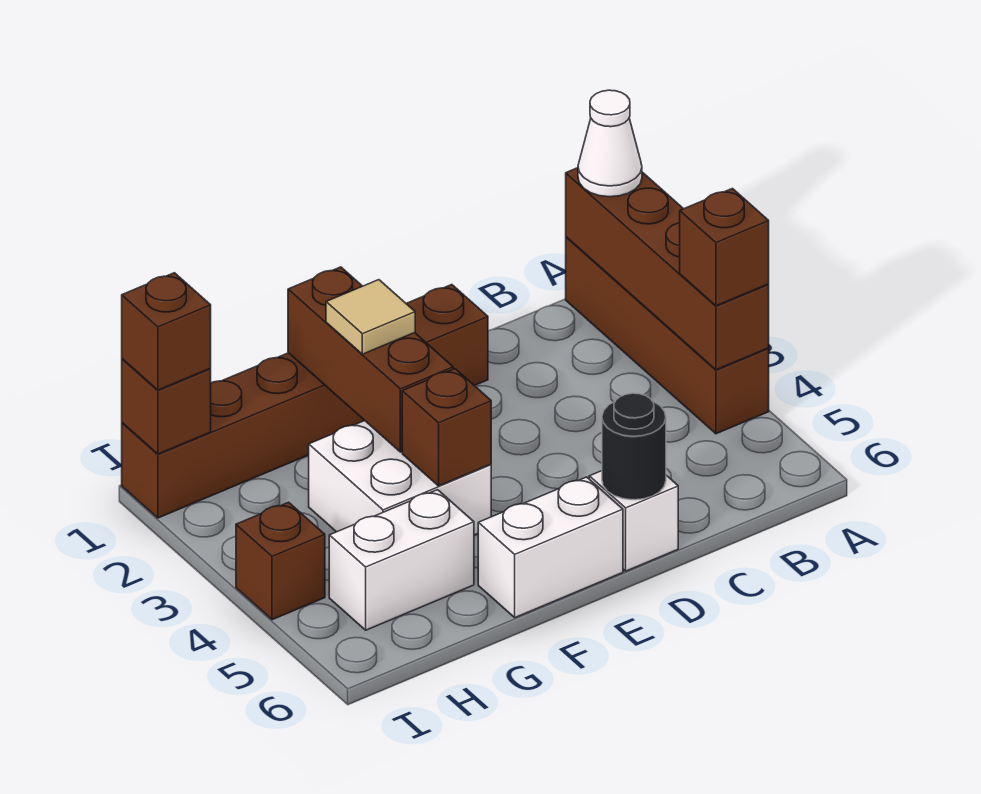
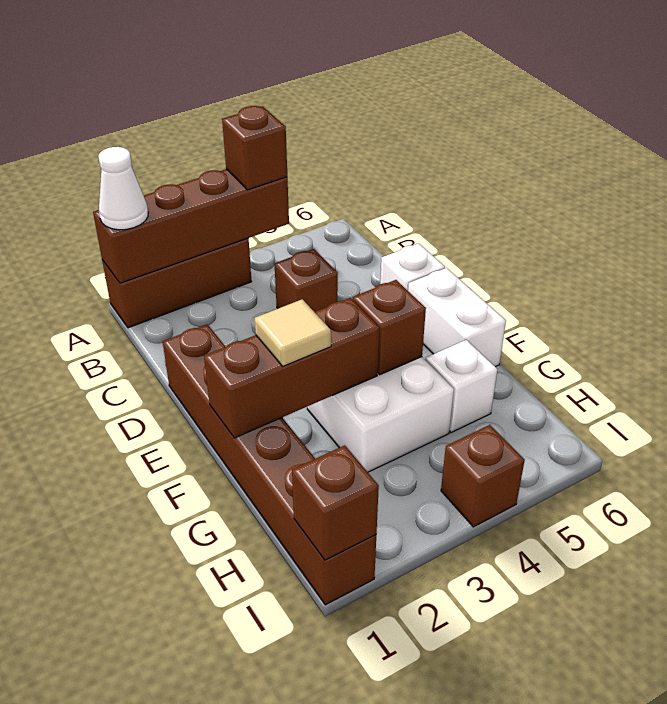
brown 1x4 brick [566,237,769,434] -> brown 1x3 brick [102,238,252,328]
black 1x1 round brick [602,393,666,500] -> none
white 1x2 brick [329,490,474,630] -> white 1x1 brick [425,340,497,433]
brown 1x1 brick [122,273,211,390] -> brown 1x1 brick moved to [275,249,338,312]

